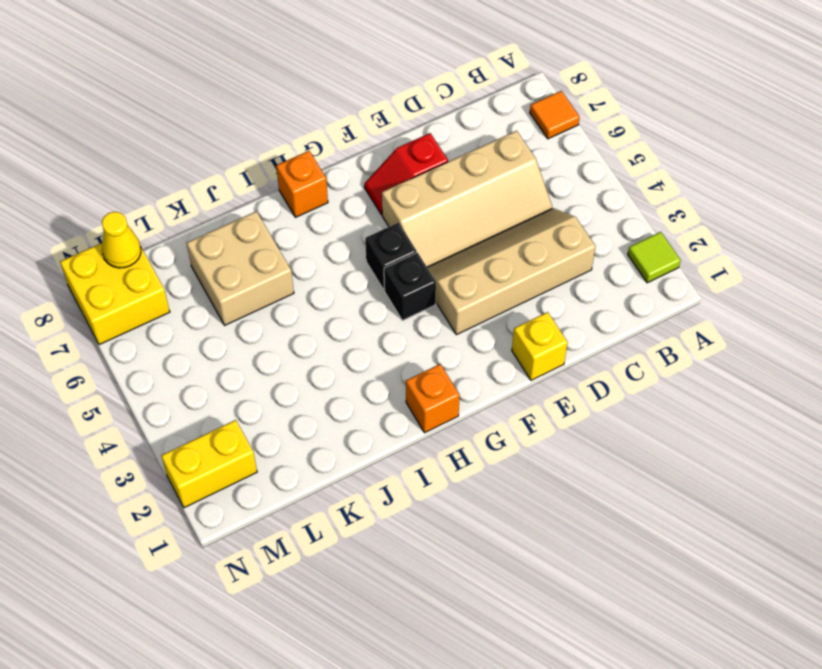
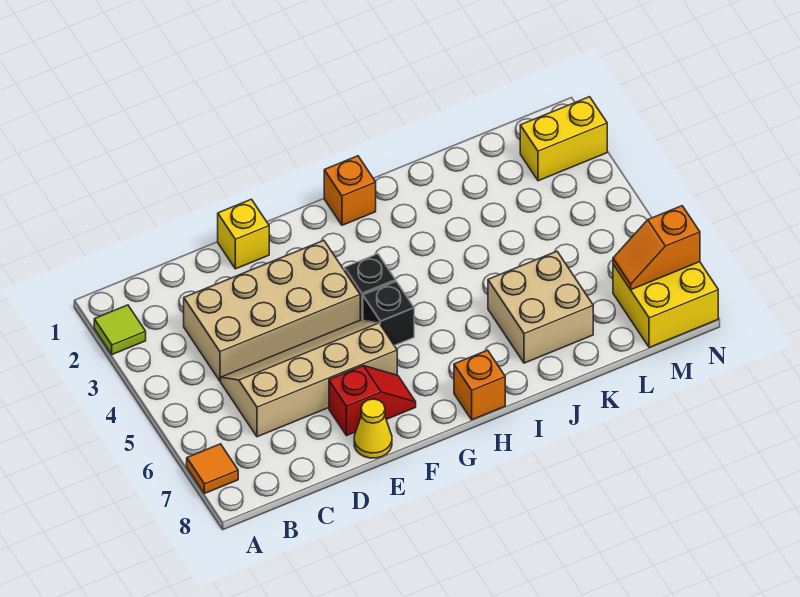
tan 2x4 slope [427,208,596,335] -> tan 2x4 brick [184,240,360,381]
none -> orange 1x2 slope [613,206,700,290]
yellow 1x1 cone [102,212,141,268] -> yellow 1x1 cone moved to [354,399,392,458]

